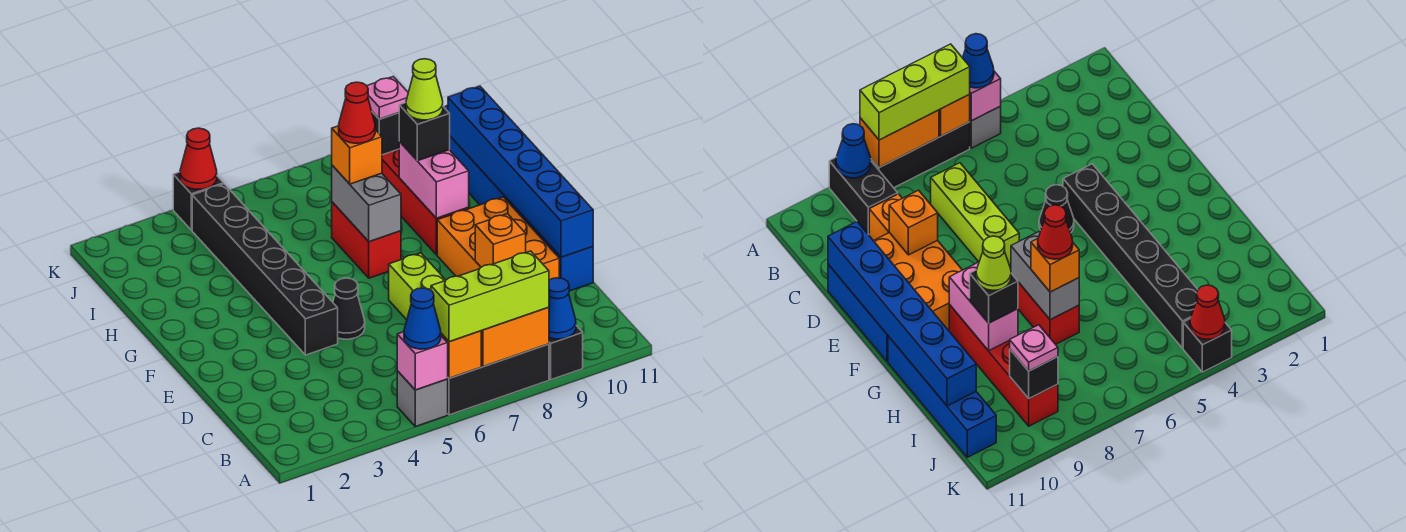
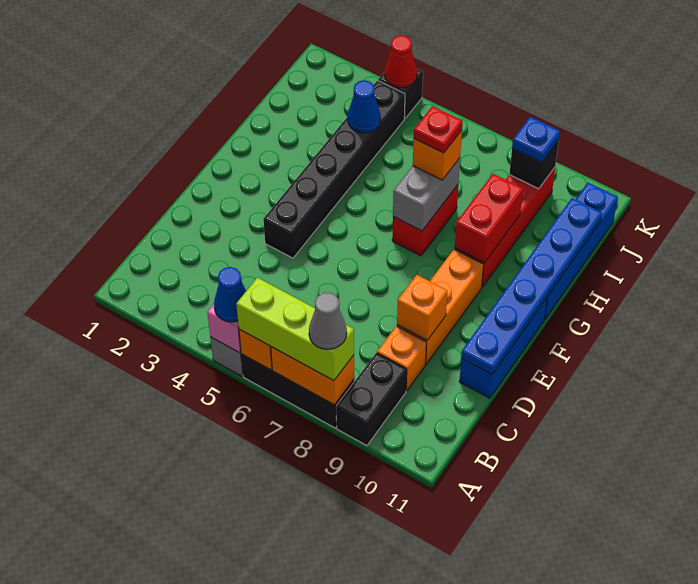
none -> grey 1x1 cone [309,293,347,349]
blue 1x1 cone [549,278,576,339] -> blue 1x1 cone moved to [348,80,381,133]
lime 1x3 brick [389,253,446,320] -> none
orange 2x3 brick [437,197,559,280] -> orange 1x3 brick [397,249,484,364]
blue 1x6 brick [448,86,593,257] -> blue 1x6 plate [461,198,602,375]
black 1x1 cone [333,278,365,339] -> none
pink 1x2 brick [399,142,469,218] -> red 1x2 brick [455,174,523,263]
red 1x1 cone [339,82,375,143] -> red 1x1 plate [414,106,463,153]
black 1x1 brick [399,103,450,161] -> none
lime 1x1 cone [406,59,443,120] -> none
pink 1x1 plate [367,77,408,119] -> blue 1x1 plate [512,117,560,162]

